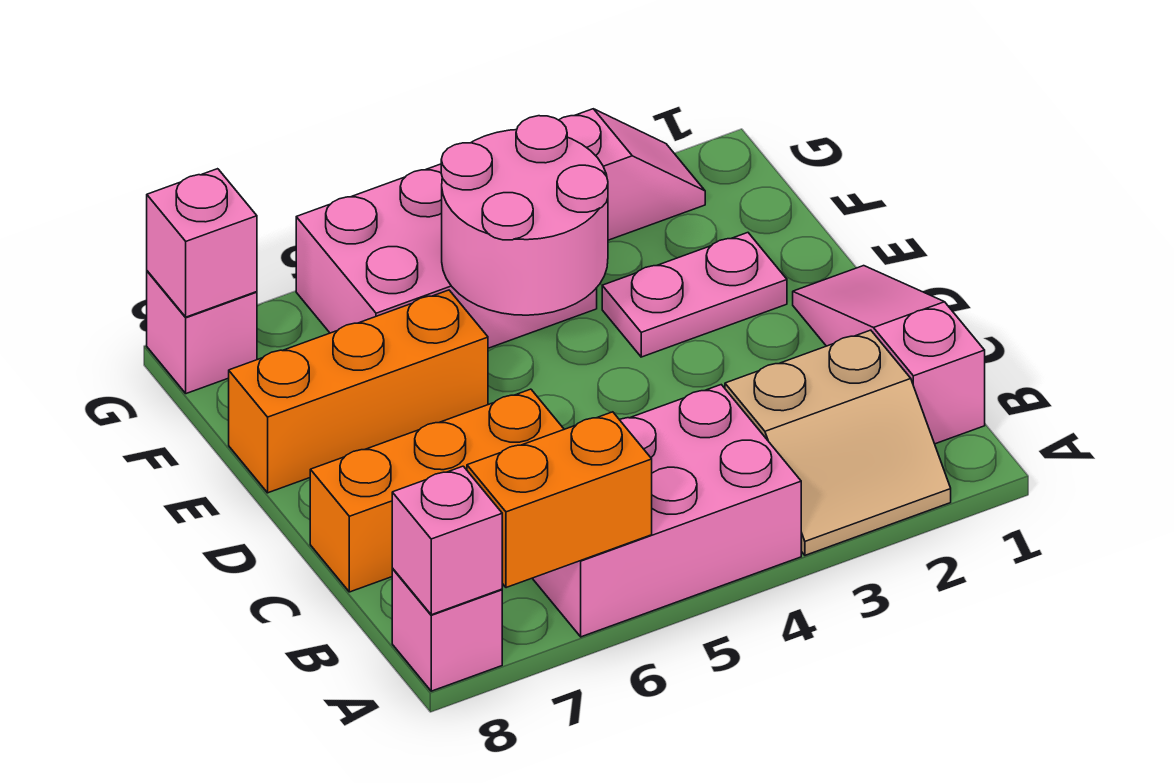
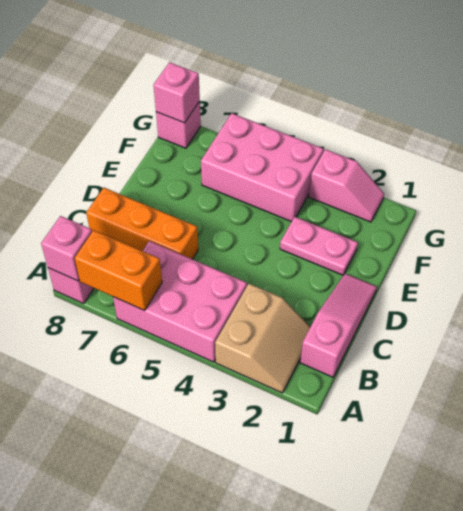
tan 2x2 slope [725,330,951,555] -> tan 2x2 slope turned to [215,284,310,393]
pink 2x2 round brick [441,116,608,315] -> none
orange 1x3 brick [229,290,488,493] -> none

